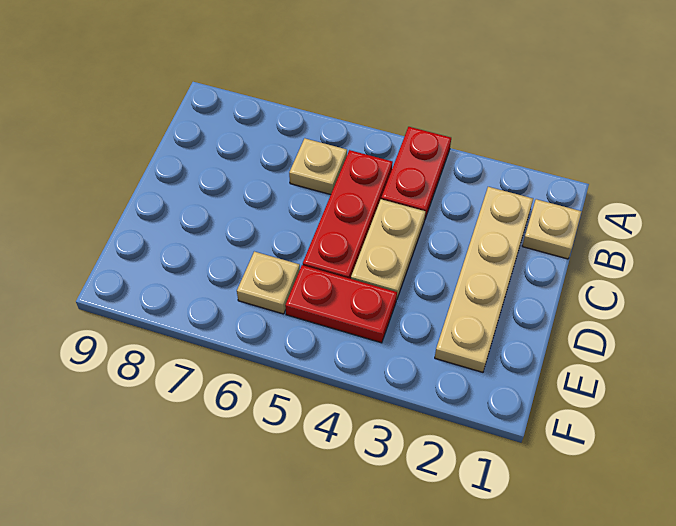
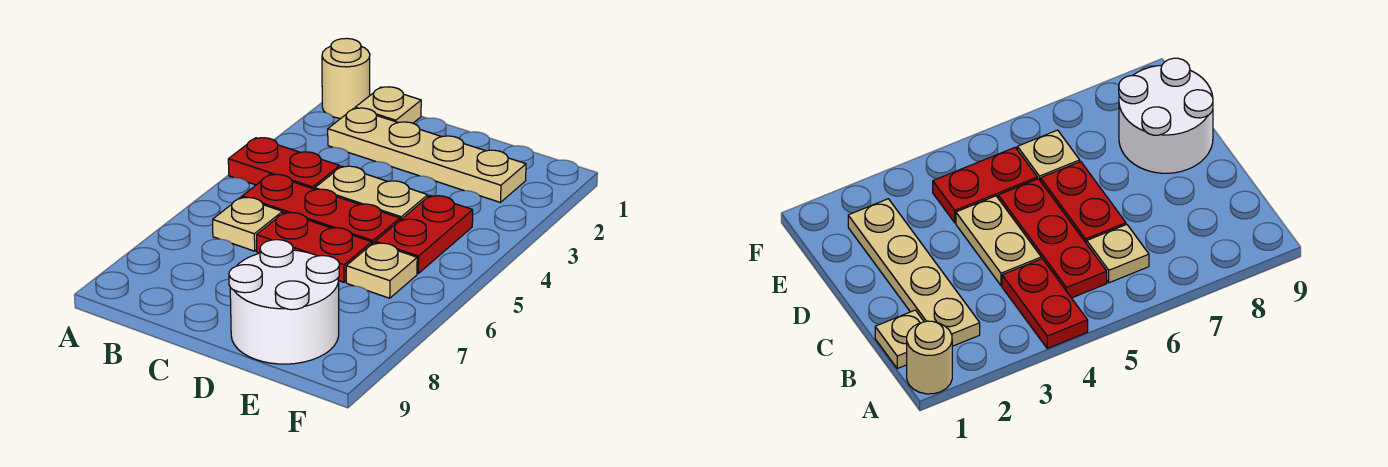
none -> tan 1x1 round brick [322,38,370,118]
none -> red 1x2 plate [257,212,372,282]
none -> white 2x2 round brick [229,240,339,364]

